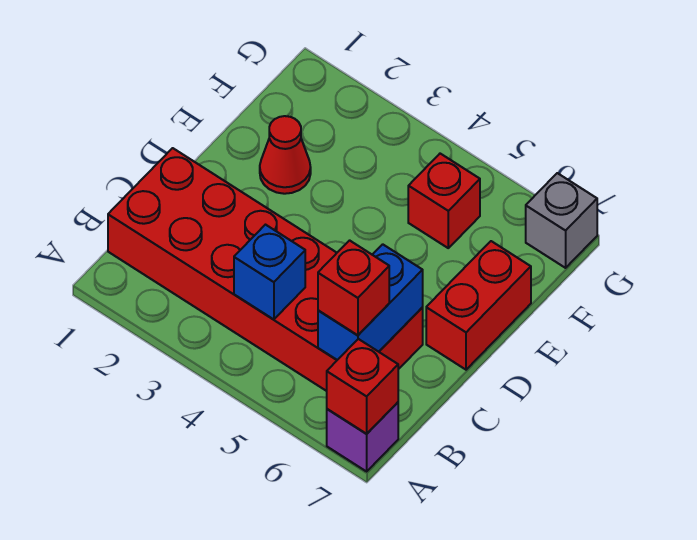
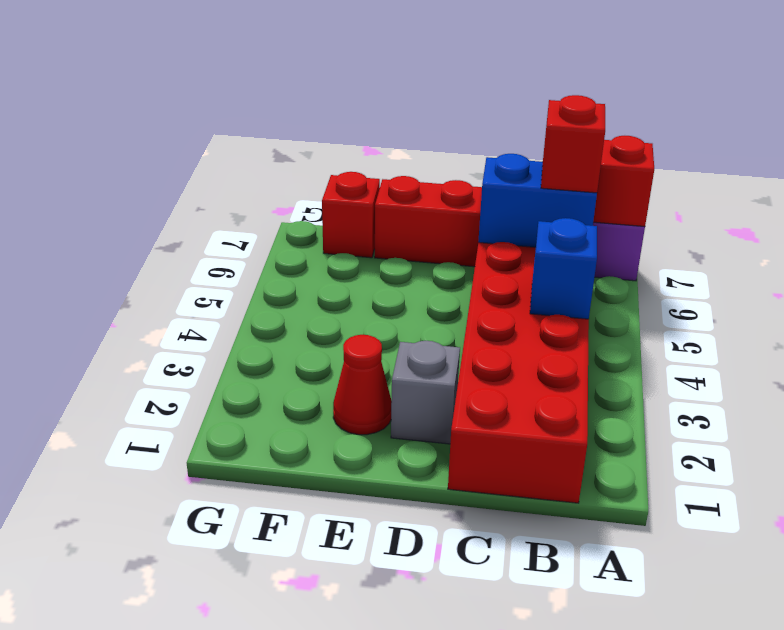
red 1x1 brick [408,154,480,248] -> red 1x1 brick moved to [322,172,380,258]
grey 1x1 brick [526,173,597,268] -> grey 1x1 brick moved to [391,341,460,444]

